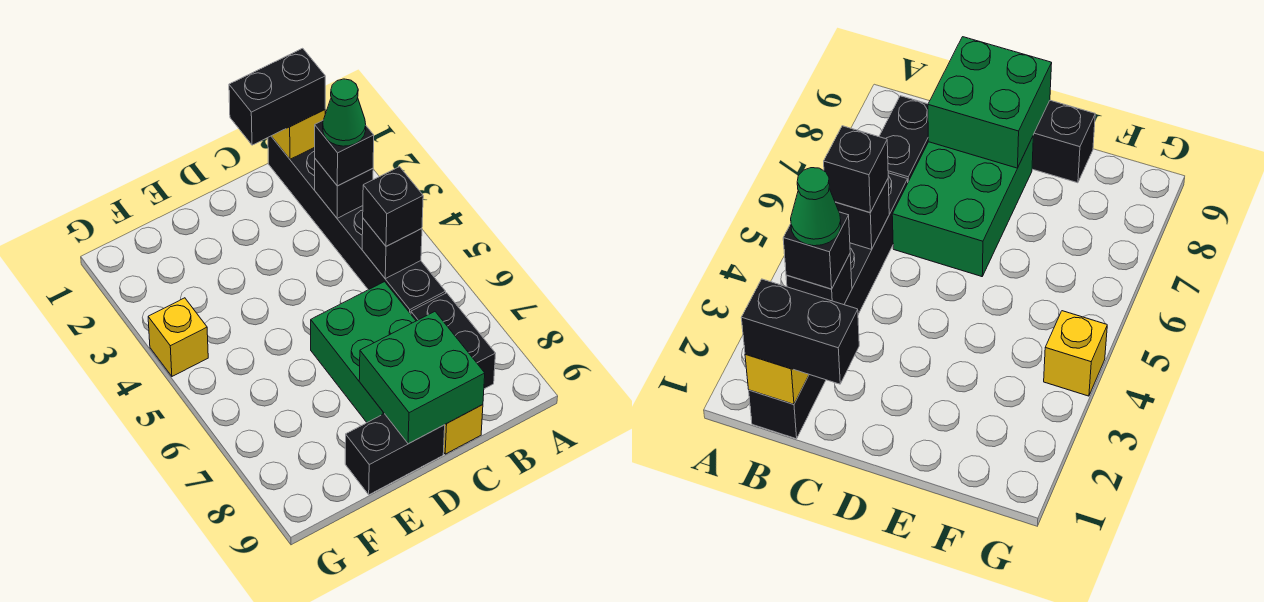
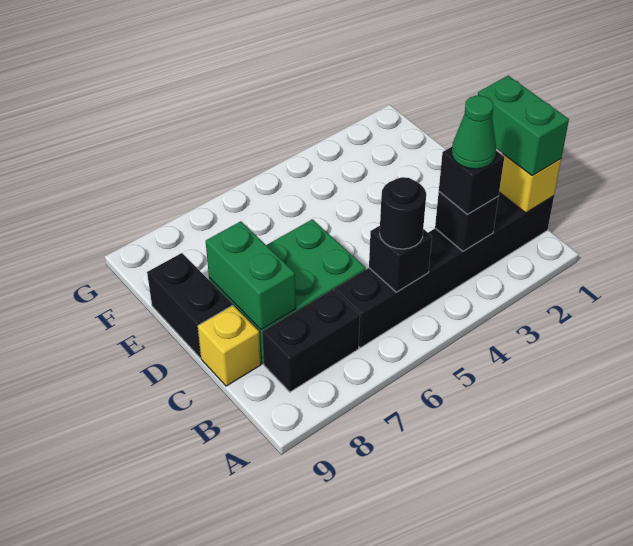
black 1x2 brick [229,48,325,145] -> green 1x2 brick [478,76,569,176]
black 1x1 brick [363,167,423,246] -> black 1x1 round brick [379,177,426,249]
green 2x2 brick [359,312,485,444] -> green 1x2 brick [206,221,296,330]
yellow 1x1 brick [148,298,208,376] -> none

